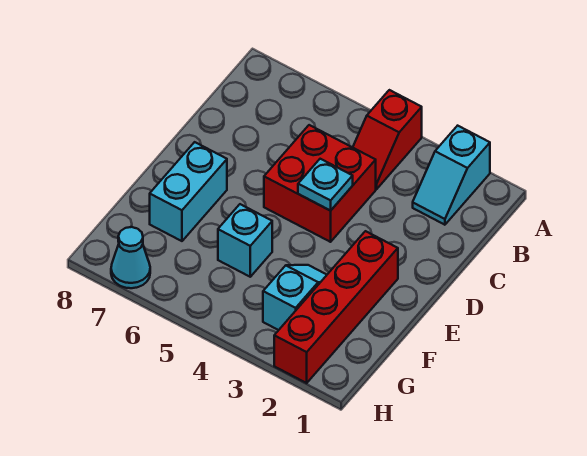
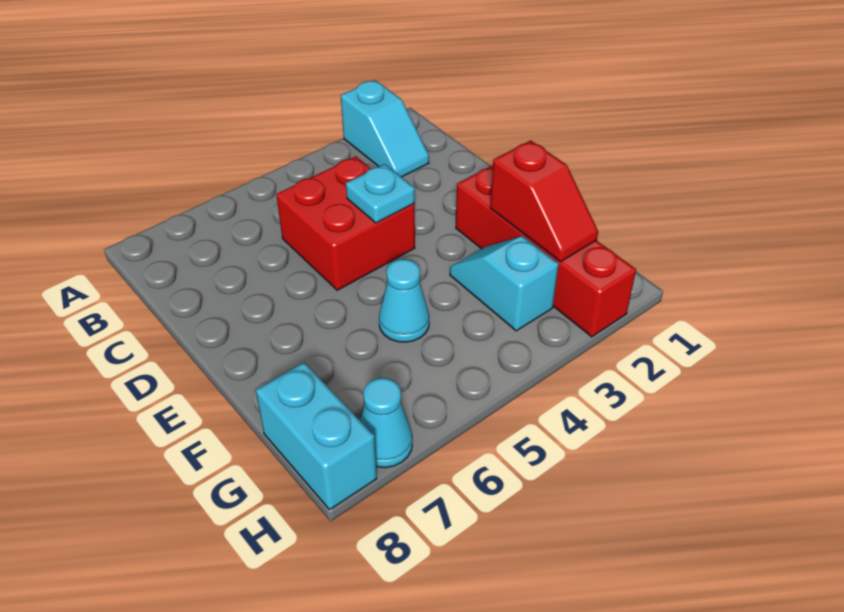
red 1x2 slope [353,90,422,189] -> red 1x2 slope moved to [490,140,598,262]
cyan 1x2 brick [150,142,227,241] -> cyan 1x2 brick moved to [256,363,377,510]
cyan 1x1 brick [218,204,272,277] -> cyan 1x1 cone [379,259,429,342]

